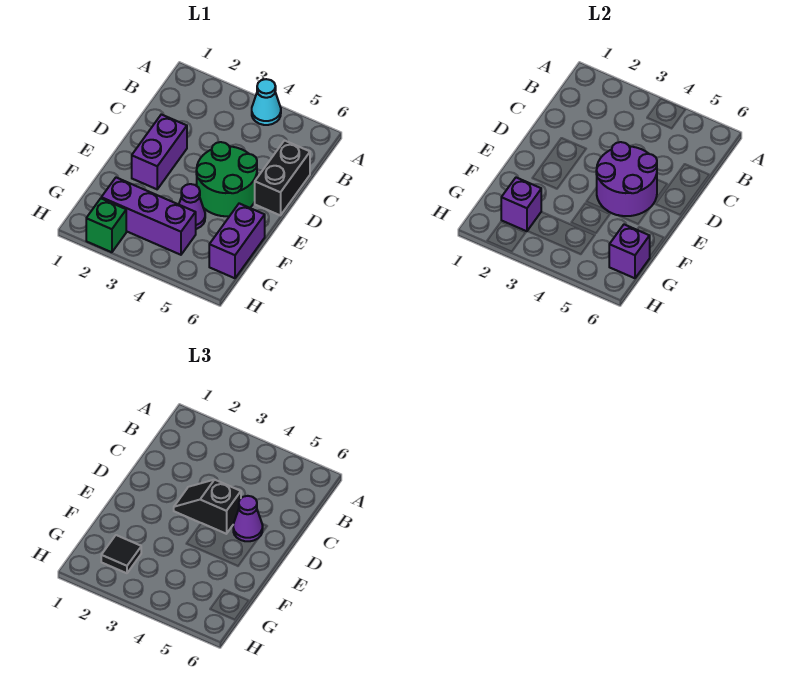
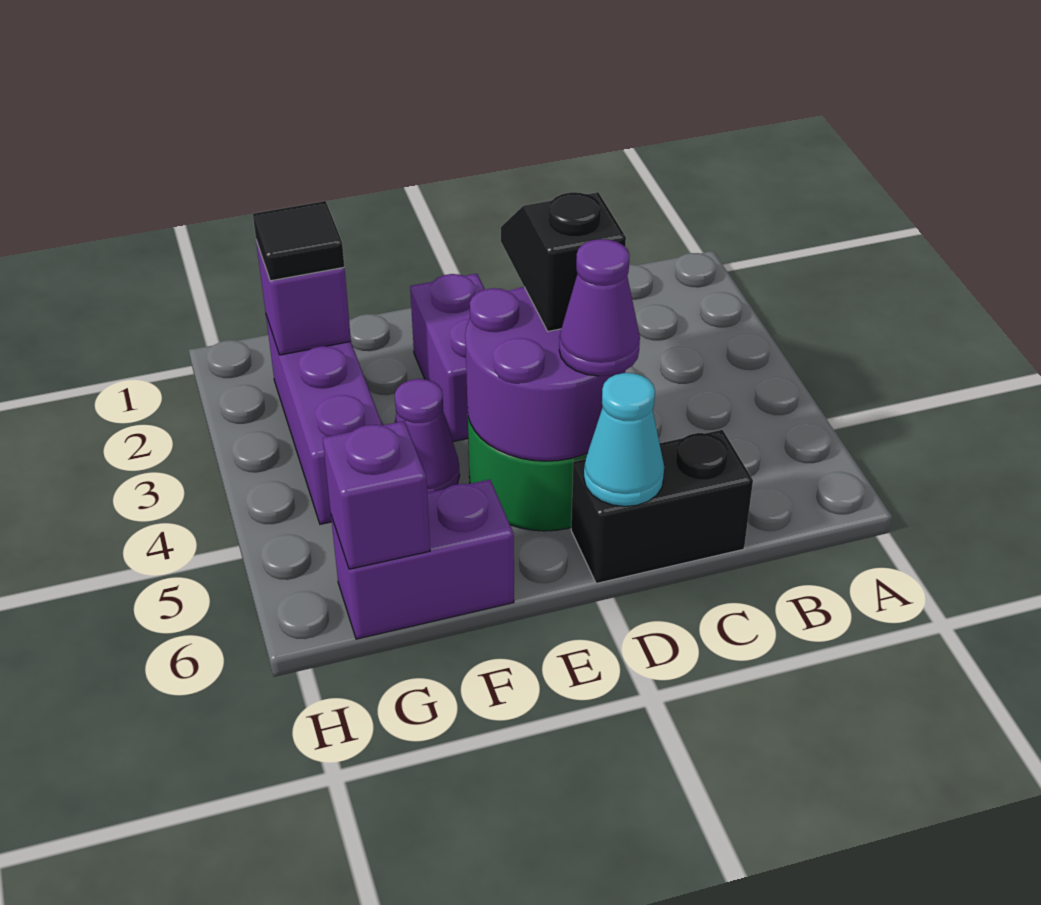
cyan 1x1 cone [252,79,281,125] -> cyan 1x1 cone moved to [584,373,664,506]
purple 1x2 brick [132,114,187,189] -> purple 1x2 brick turned to [410,274,485,442]
green 1x1 brick [86,198,126,252] -> none

